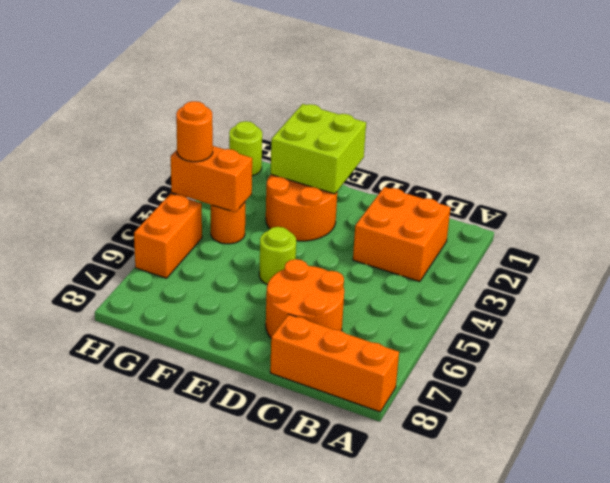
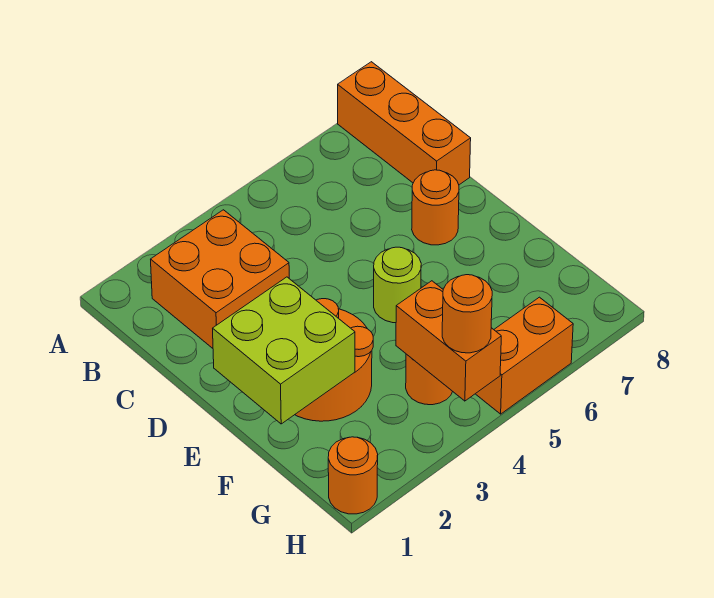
orange 2x2 round brick [266,259,344,338] -> orange 1x1 round brick [412,170,459,245]
lime 1x1 round brick [229,121,262,176] -> orange 1x1 round brick [328,437,378,514]

